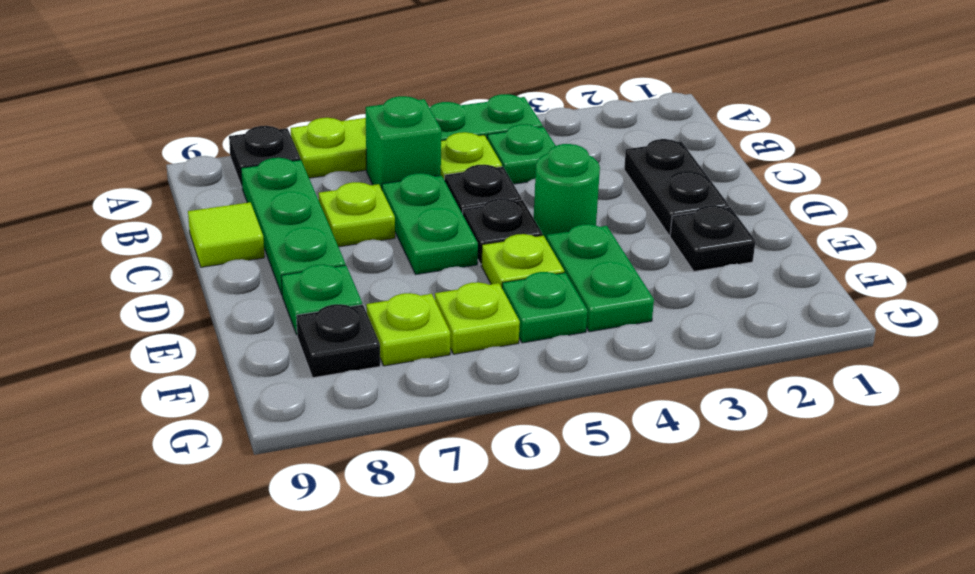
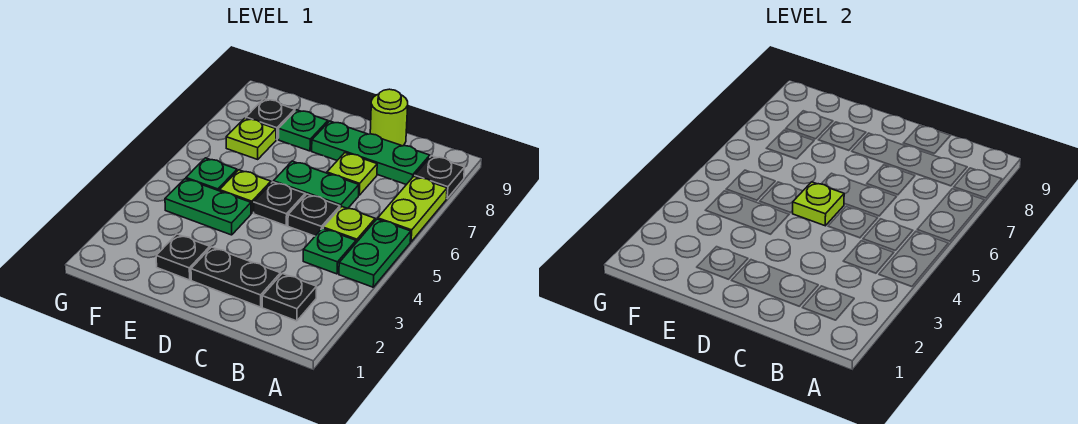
none -> black 1x1 plate [262,274,317,321]
green 1x1 brick [366,96,441,189] -> none
lime 1x1 tile [188,202,264,267] -> lime 1x1 round brick [370,89,408,146]
green 1x1 round brick [534,144,600,239] -> none
lime 1x1 plate [435,282,520,354] -> lime 1x1 plate moved to [793,182,844,226]

